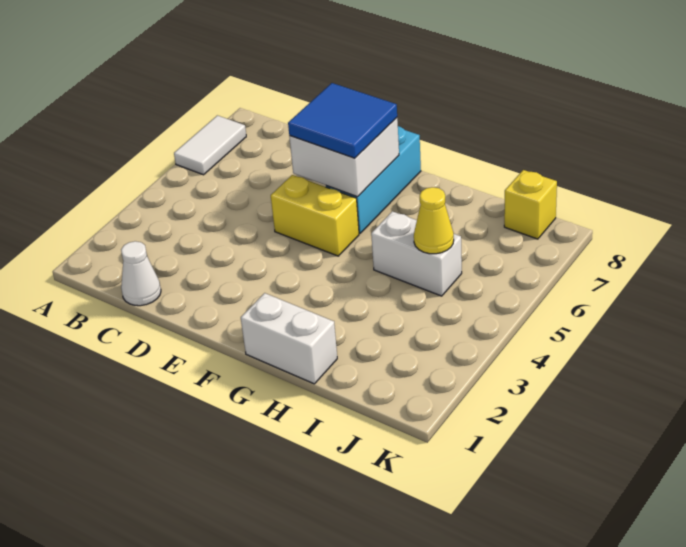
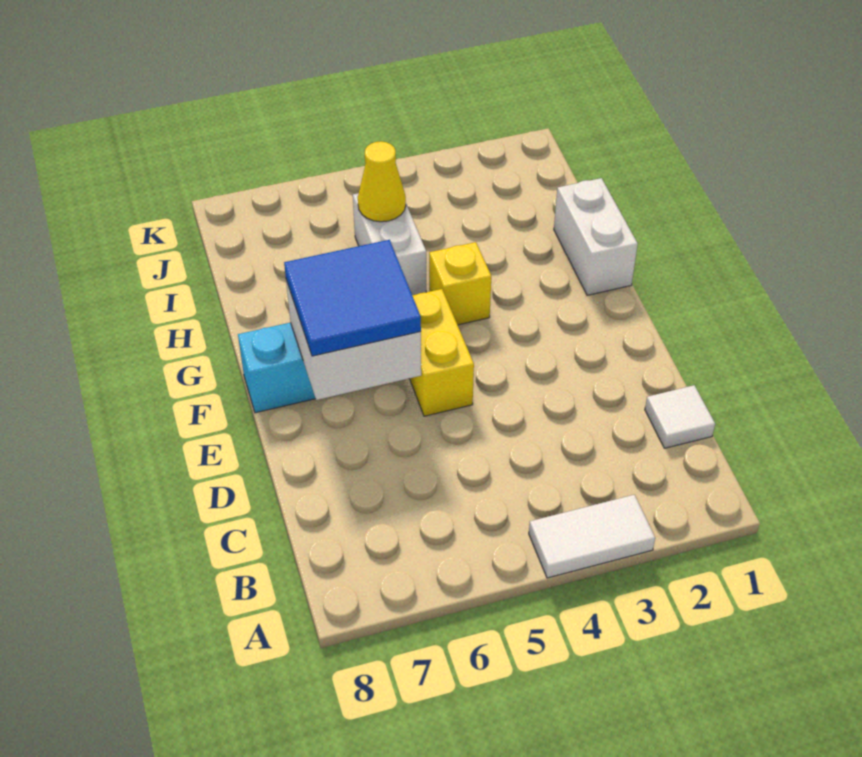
white 1x2 tile [174,115,246,175] -> white 1x2 tile moved to [529,495,655,578]
white 1x1 cone [121,241,161,306] -> white 1x1 tile [645,385,715,448]
yellow 1x1 brick [504,170,557,239] -> yellow 1x1 brick moved to [429,242,491,325]

